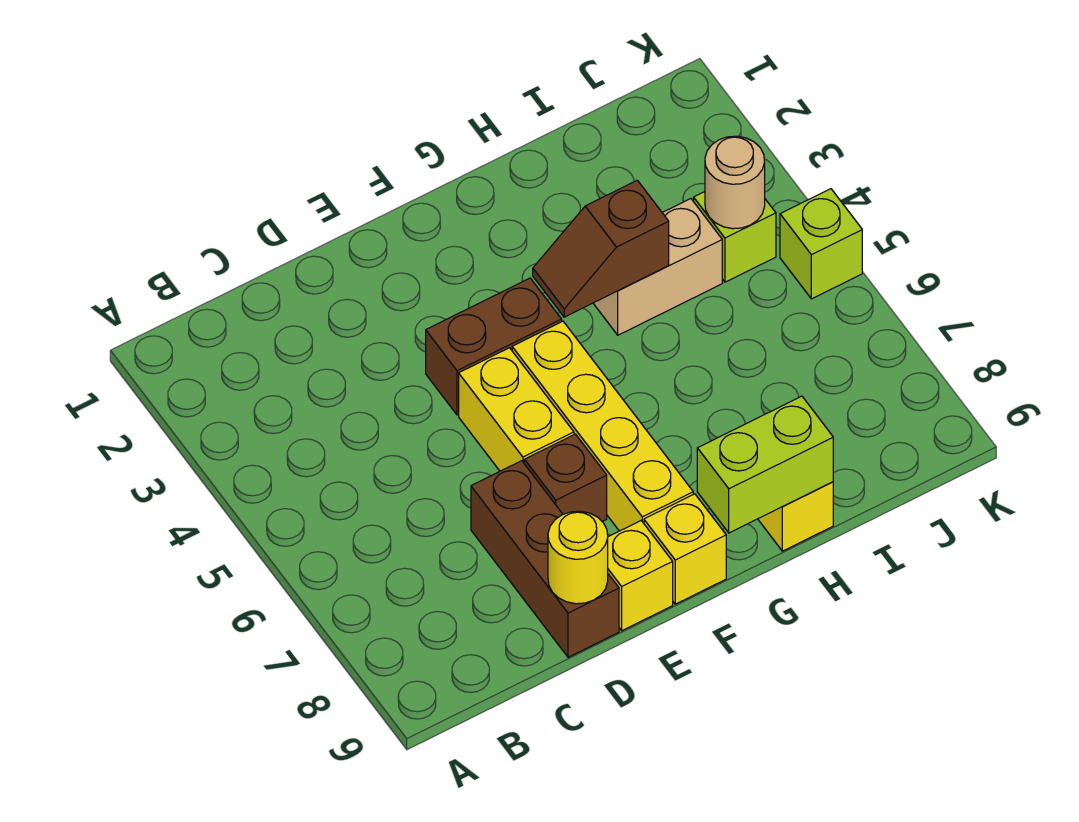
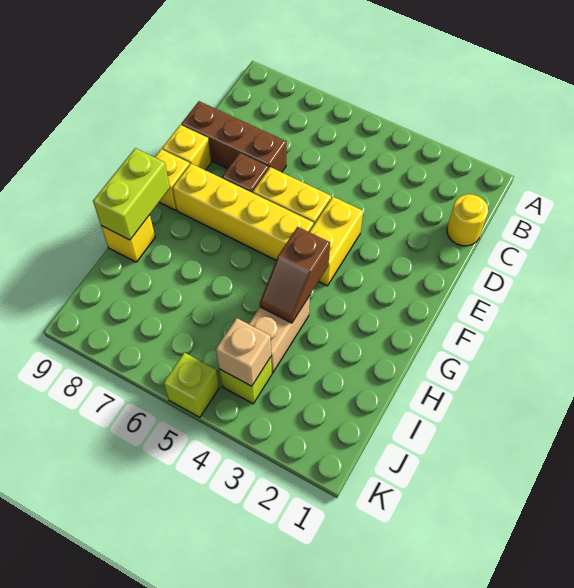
yellow 1x1 round brick [548,511,608,604] -> yellow 1x1 round brick moved to [447,194,488,246]
brown 1x2 brick [426,278,562,415] -> yellow 1x2 brick [310,197,363,286]
brown 1x2 slope [533,180,669,317] -> brown 1x2 slope turned to [260,227,330,323]
tan 1x1 round brick [705,136,765,229] -> tan 1x1 brick [216,318,271,386]

